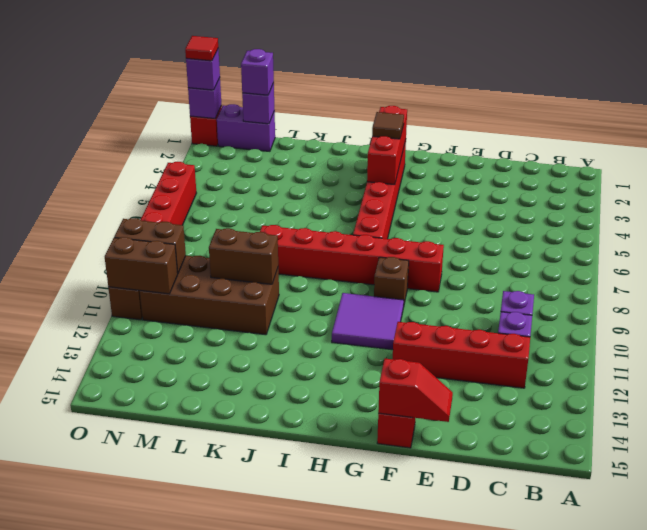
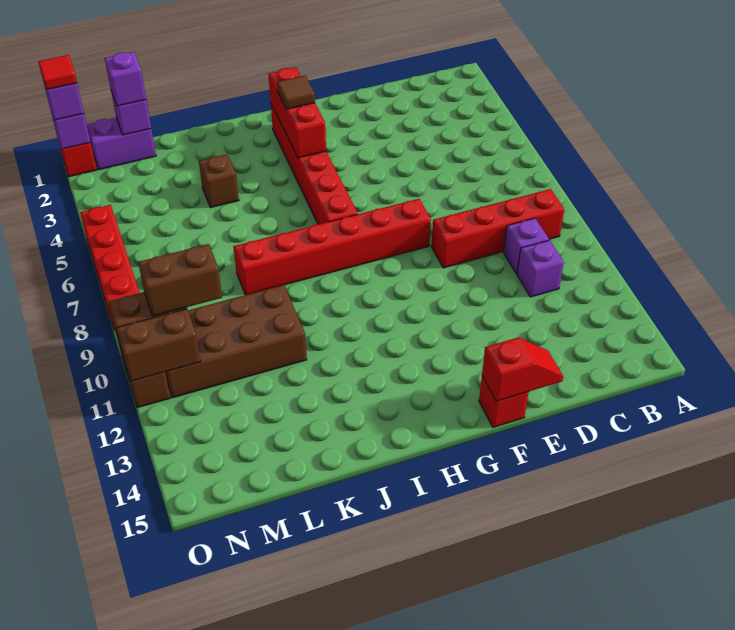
red 1x4 brick [393,322,530,388] -> red 1x4 brick moved to [431,189,564,268]
brown 1x1 brick [374,257,409,307] -> brown 1x1 brick moved to [199,154,239,208]
purple 2x2 tile [332,293,404,350] -> none
brown 1x2 brick [209,228,278,284] -> brown 1x2 brick moved to [138,244,222,316]

